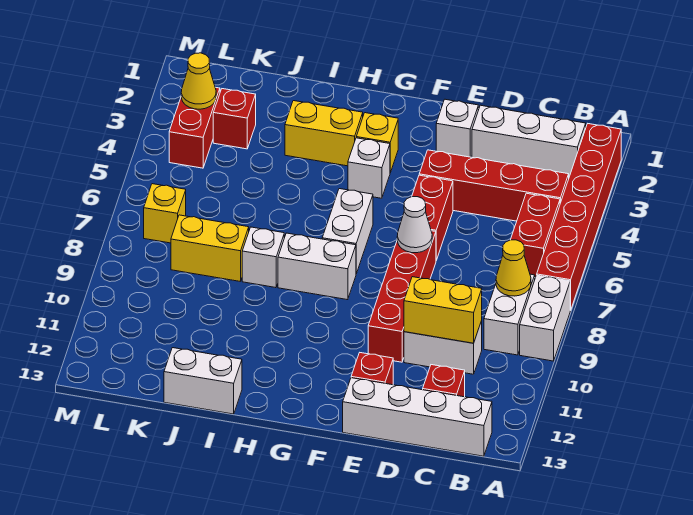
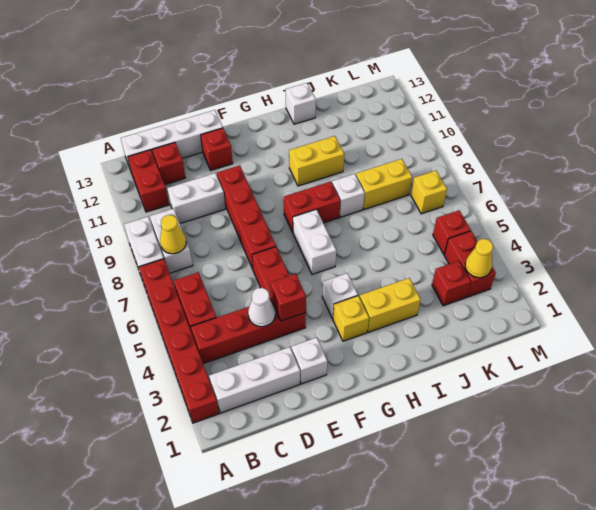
none -> red 1x2 brick [128,150,169,212]
yellow 1x2 brick [404,277,482,343] -> yellow 1x2 brick moved to [289,136,344,186]
none -> red 1x1 brick [270,274,306,321]
white 1x1 cone [397,197,432,253] -> white 1x1 cone moved to [248,288,275,327]
white 1x2 brick [278,233,356,300] -> red 1x2 brick [284,182,340,232]
white 1x2 brick [164,348,242,414] -> white 1x1 brick [286,83,316,124]
none -> red 1x1 brick [433,210,471,254]

